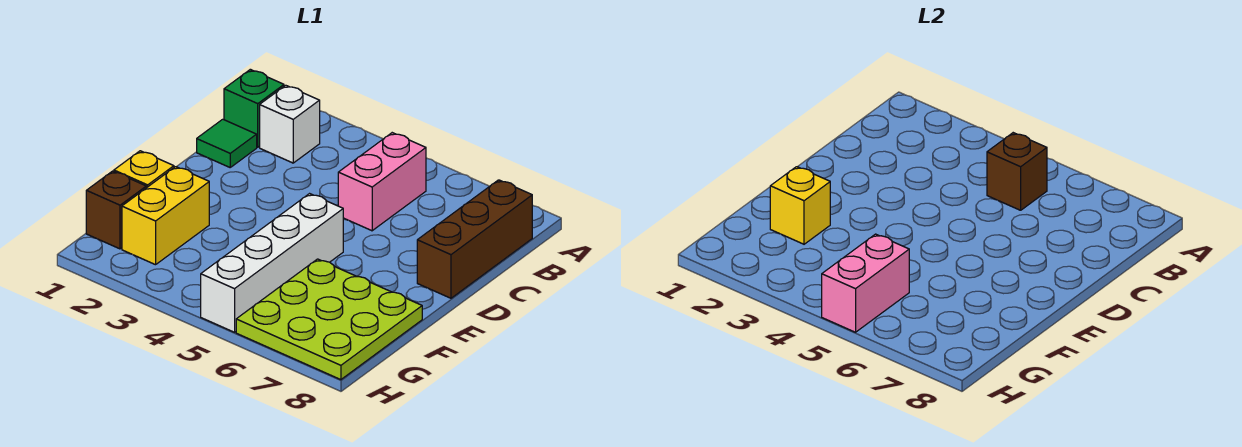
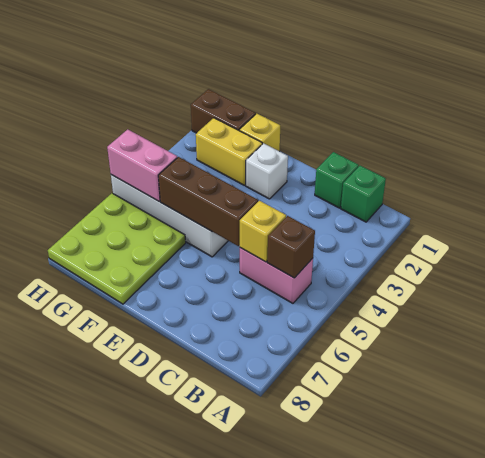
white 1x1 brick [260,85,320,163] -> white 1x1 brick moved to [246,143,288,199]
brown 1x3 brick [417,180,533,298] -> brown 1x3 brick moved to [158,157,258,246]
green 1x1 tile [197,119,257,167] -> green 1x1 brick [315,152,359,208]
yellow 1x1 brick [770,167,830,244] -> yellow 1x1 brick moved to [240,201,286,262]
brown 1x1 brick [86,171,146,249] -> brown 1x2 brick [191,89,256,133]

